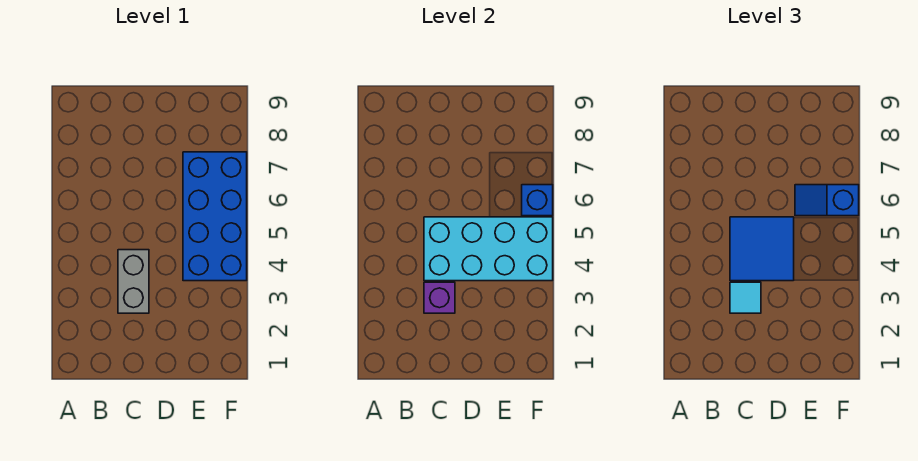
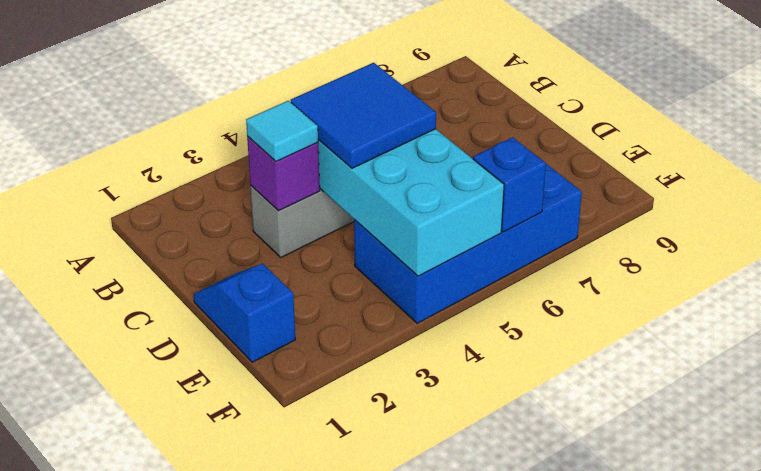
blue 1x2 slope [795,185,859,216] -> blue 1x2 slope moved to [194,264,295,362]

